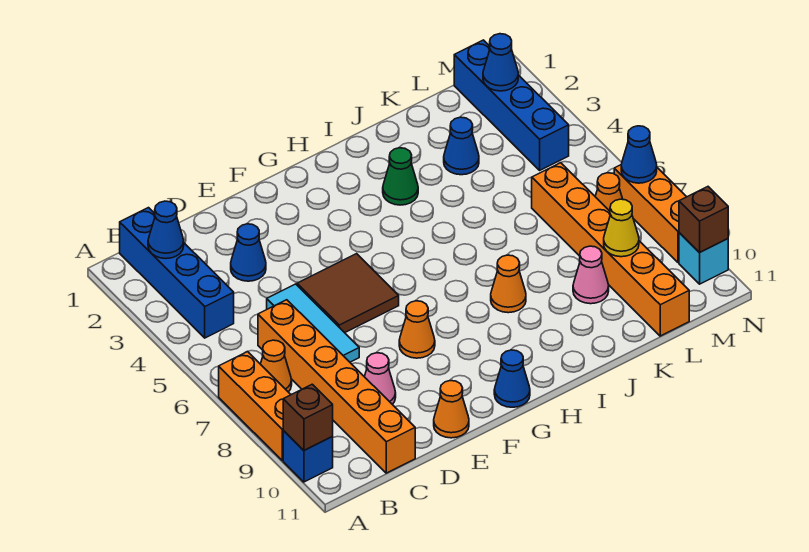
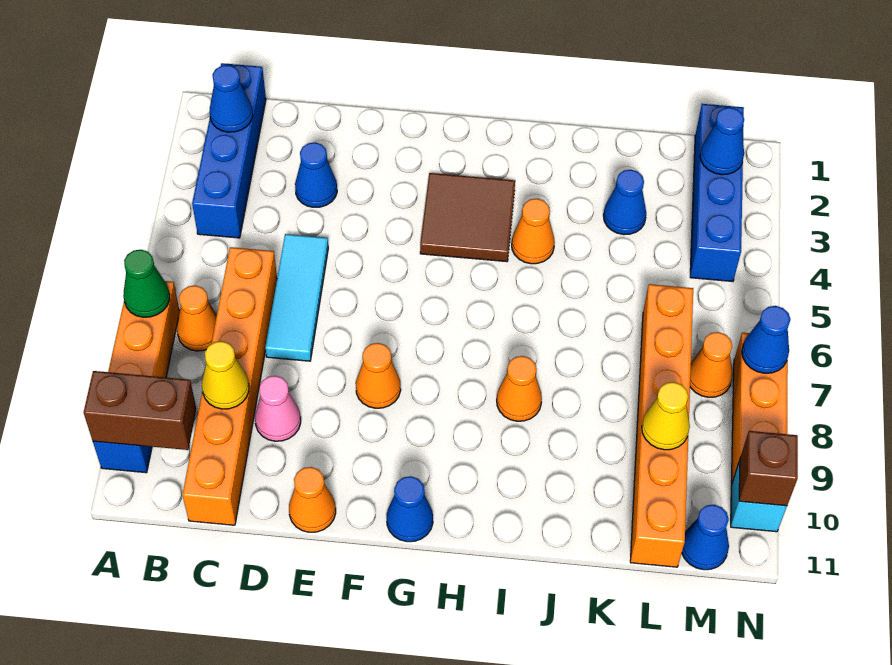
brown 1x1 brick [283,384,333,450] -> brown 1x2 brick [84,371,196,450]
none -> yellow 1x1 cone [202,341,249,409]
brown 2x2 tile [297,254,399,333] -> brown 2x2 tile moved to [420,173,515,262]
green 1x1 cone [383,148,418,205] -> green 1x1 cone moved to [123,250,170,317]
none -> orange 1x1 cone [512,199,555,264]
pink 1x1 cone [573,246,609,304] -> none
none -> blue 1x1 cone [682,505,729,570]

